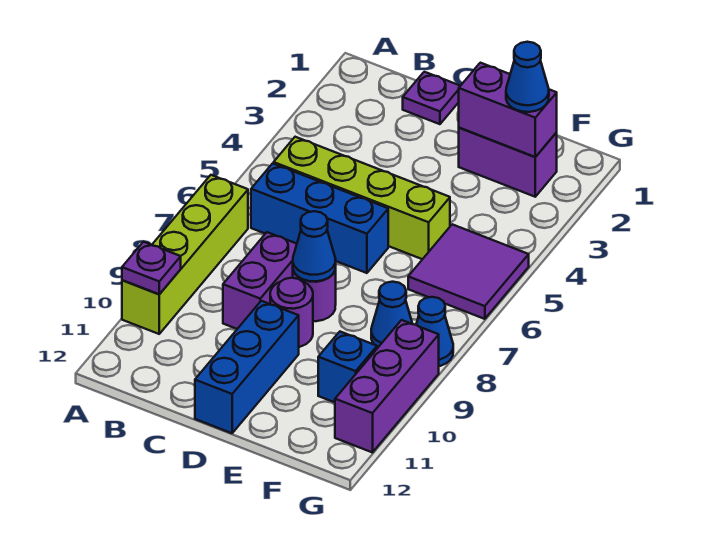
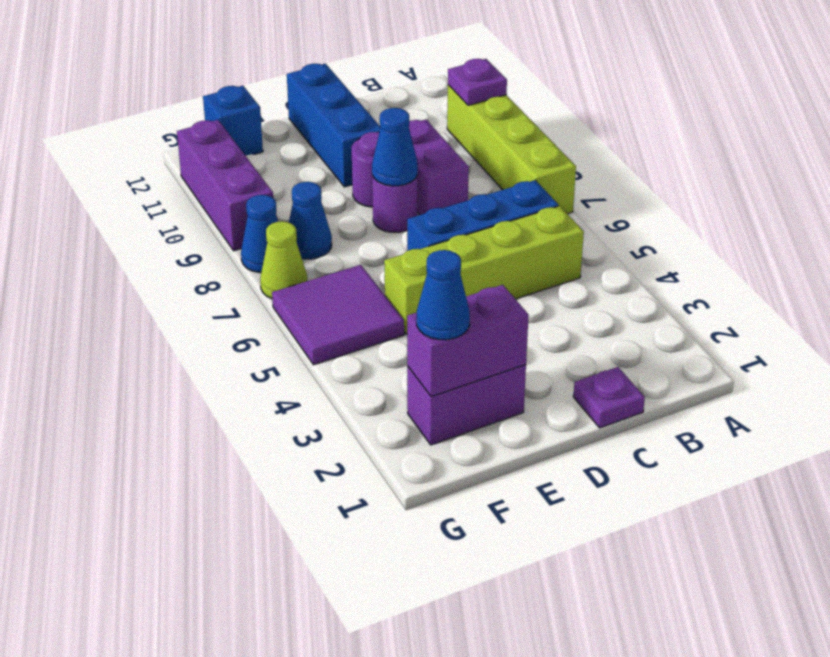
blue 1x1 brick [318,332,377,402] -> blue 1x1 brick moved to [203,86,263,156]
none -> lime 1x1 cone [260,221,308,299]

